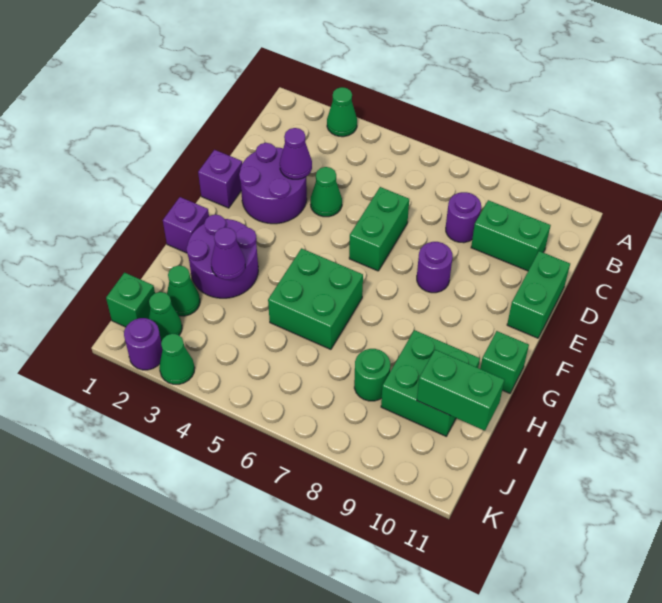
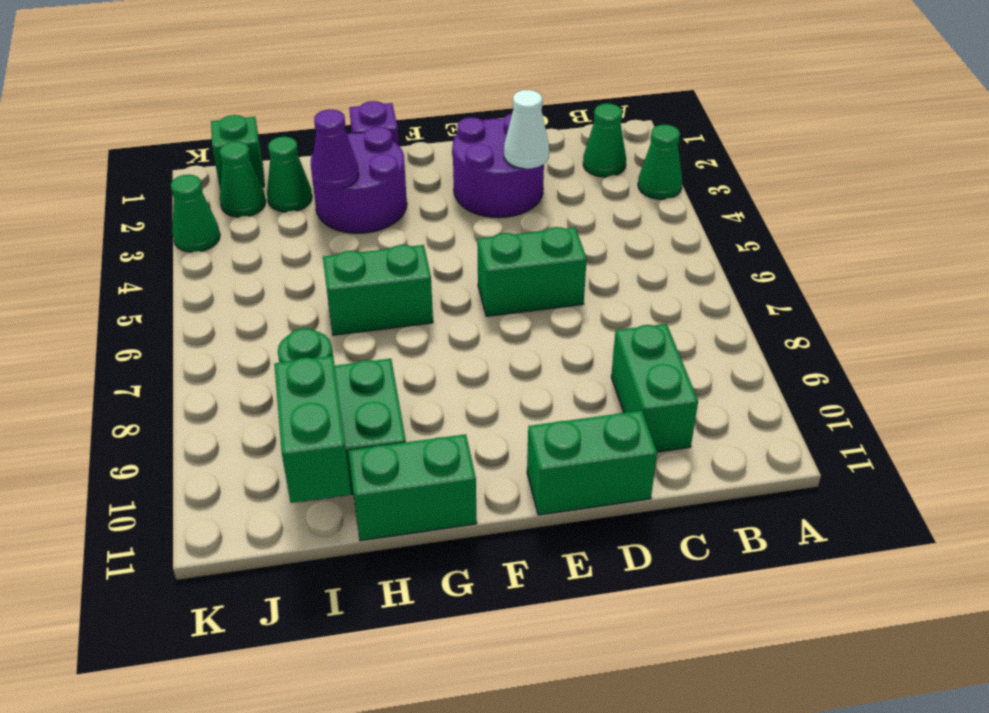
purple 1x1 round brick [446,192,481,243] -> none
purple 1x1 cone [280,128,312,179] -> white 1x1 cone [504,90,549,169]
green 1x1 cone [310,167,342,217] -> green 1x1 cone moved to [583,103,626,177]
purple 1x1 brick [198,150,242,208] -> none
purple 1x1 round brick [417,242,453,293] -> none
green 2x2 brick [268,248,363,349] -> green 1x2 brick [323,245,433,335]
green 1x1 brick [480,331,529,393] -> green 1x2 brick [348,434,477,541]
purple 1x1 round brick [124,318,162,370] -> none

